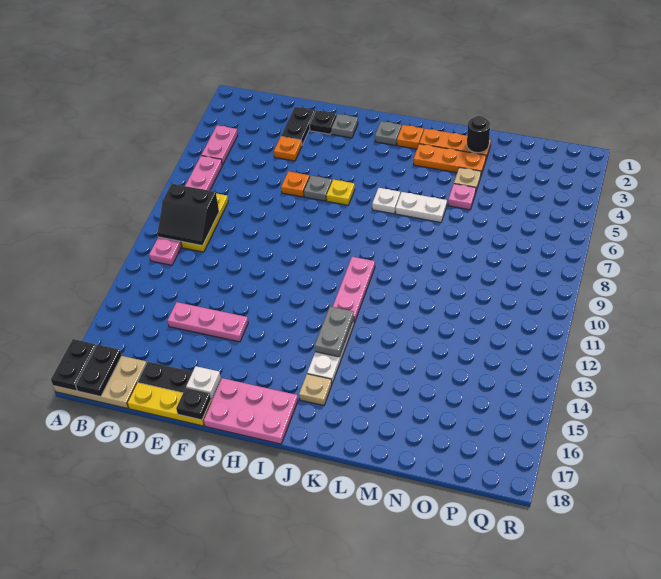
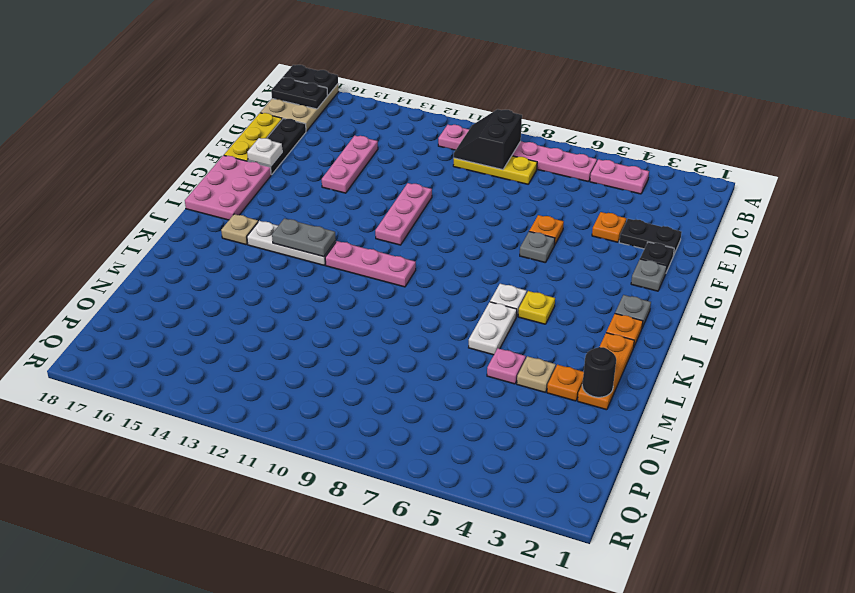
none -> pink 1x3 plate [375,183,432,245]
black 1x1 plate [176,388,211,420] -> none
yellow 1x1 plate [326,180,355,205] -> yellow 1x1 plate moved to [518,291,555,324]
orange 1x3 plate [414,144,486,175] -> orange 1x1 plate [547,365,584,401]

